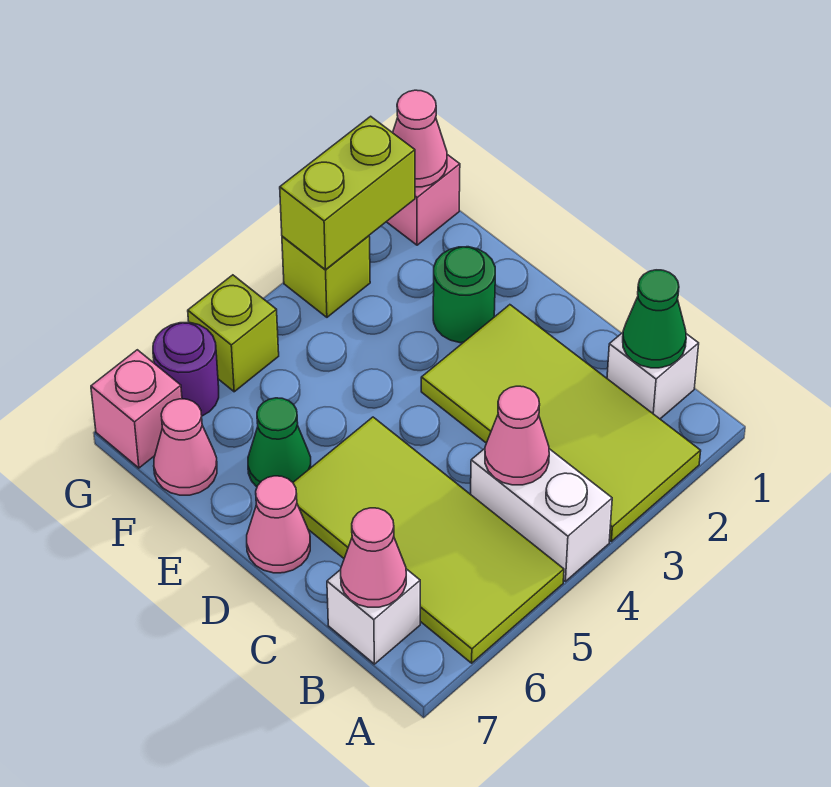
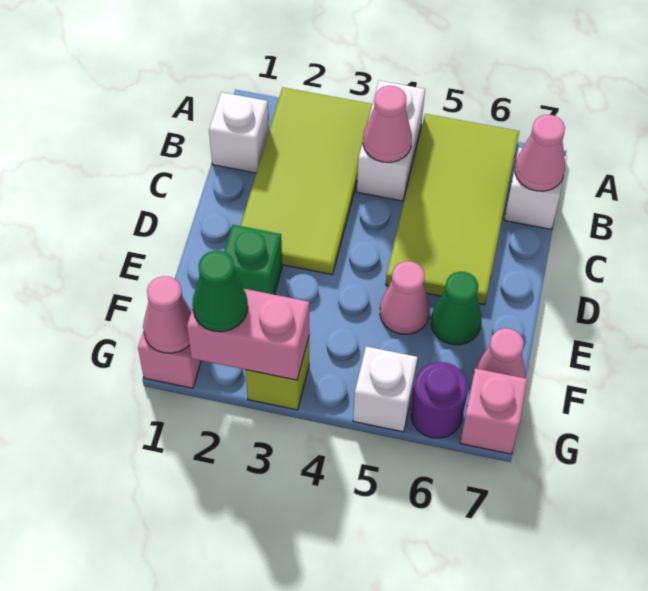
green 1x1 cone [623,270,686,368] -> green 1x1 cone moved to [192,251,248,332]
pink 1x1 cone [247,476,310,573] -> pink 1x1 cone moved to [380,261,430,334]
green 1x1 round brick [433,247,495,343] -> green 1x1 brick [224,225,282,295]
lime 1x2 brick [280,116,415,270] -> pink 1x2 brick [187,289,309,380]
lime 1x1 brick [188,275,279,392] -> white 1x1 brick [353,346,417,432]

